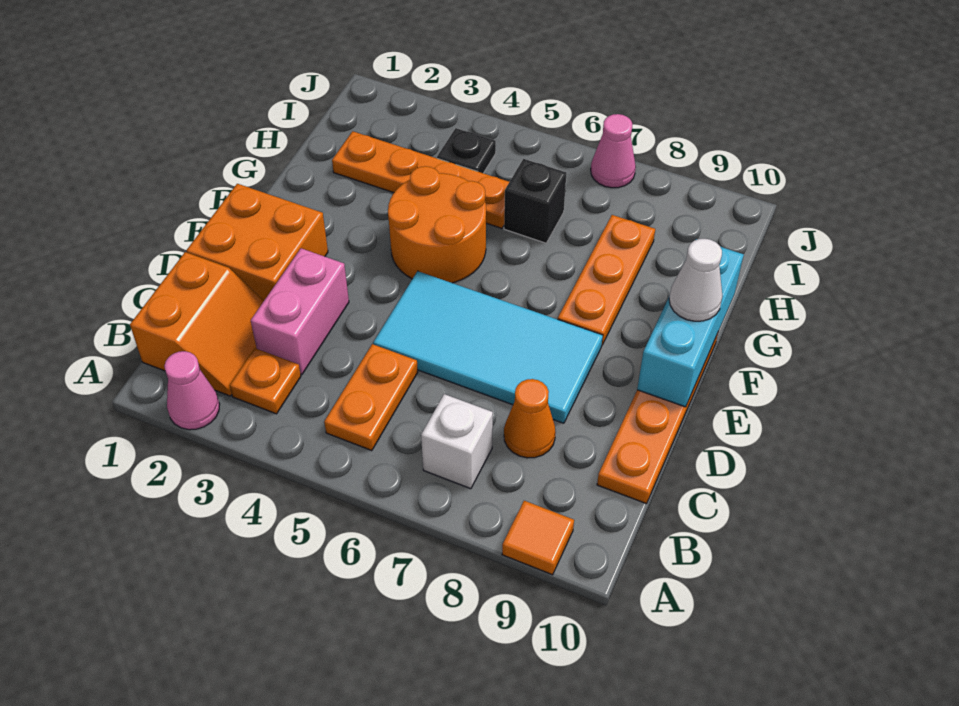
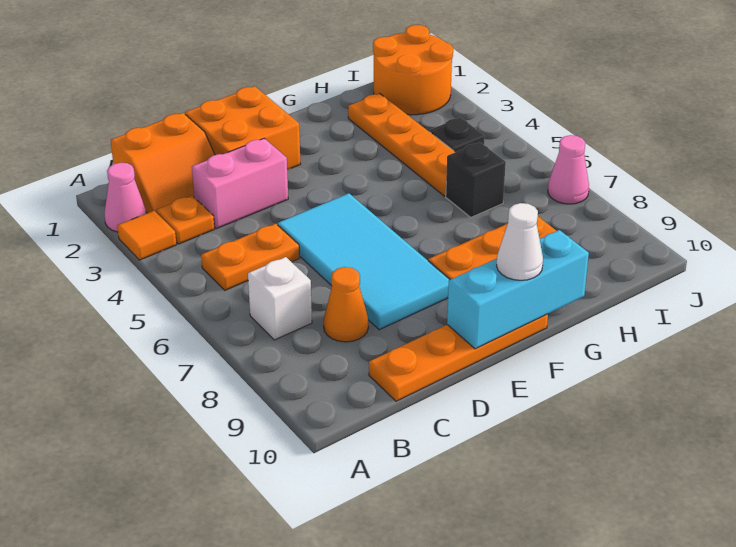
orange 1x1 tile [502,501,574,575] -> orange 1x1 tile moved to [117,211,176,260]
orange 2x2 round brick [388,166,486,283] -> orange 2x2 round brick moved to [373,25,453,115]

